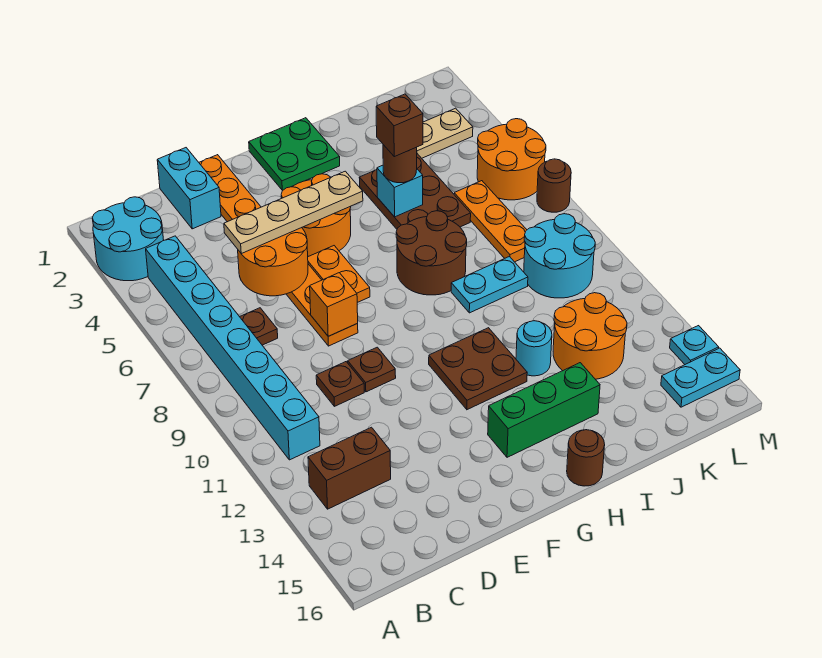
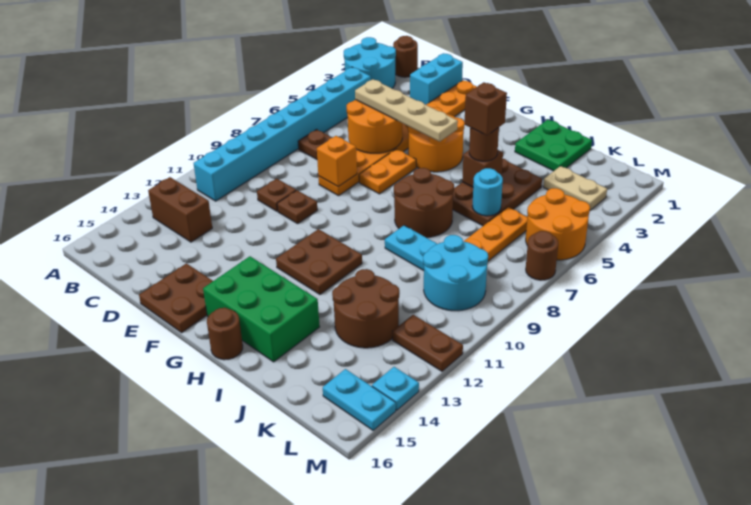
none -> brown 1x1 round brick [393,36,418,77]
none -> brown 2x2 plate [139,263,213,333]
green 2x2 plate [249,118,340,190] -> green 2x2 plate moved to [515,120,592,171]
green 1x3 brick [488,363,600,457] -> green 2x3 brick [203,256,320,362]
cyan 1x1 brick [377,165,423,217] -> brown 1x1 brick [462,150,503,187]
cyan 1x1 round brick [516,321,552,376] -> cyan 1x1 round brick moved to [473,168,503,216]
orange 2x2 round brick [553,293,627,379] -> brown 2x2 round brick [332,269,399,348]
none -> brown 1x2 plate [392,315,463,371]

